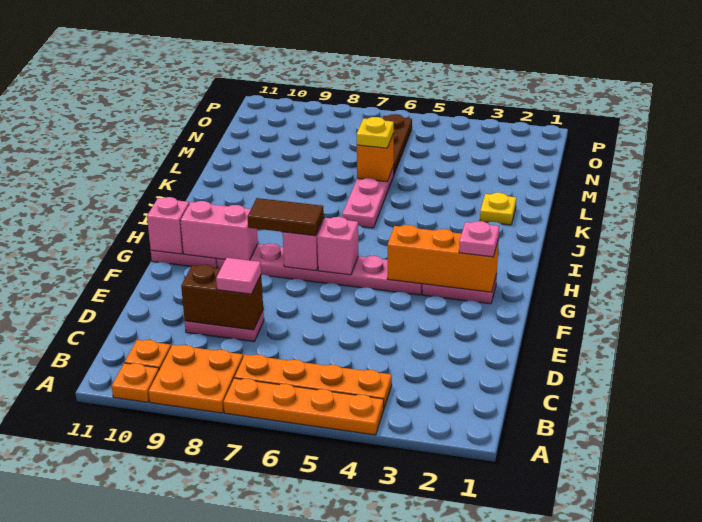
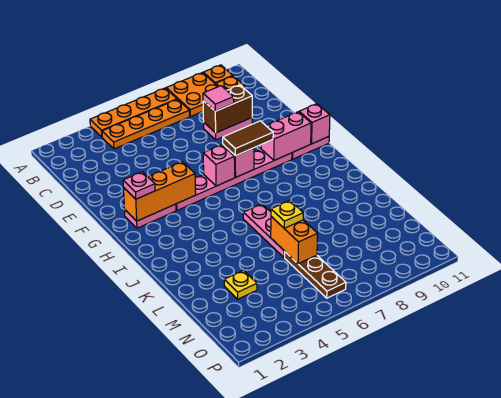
yellow 1x1 plate [480,193,516,225] -> yellow 1x1 plate moved to [224,270,257,299]
orange 1x1 brick [357,134,394,182] -> orange 1x2 brick [271,217,318,264]

